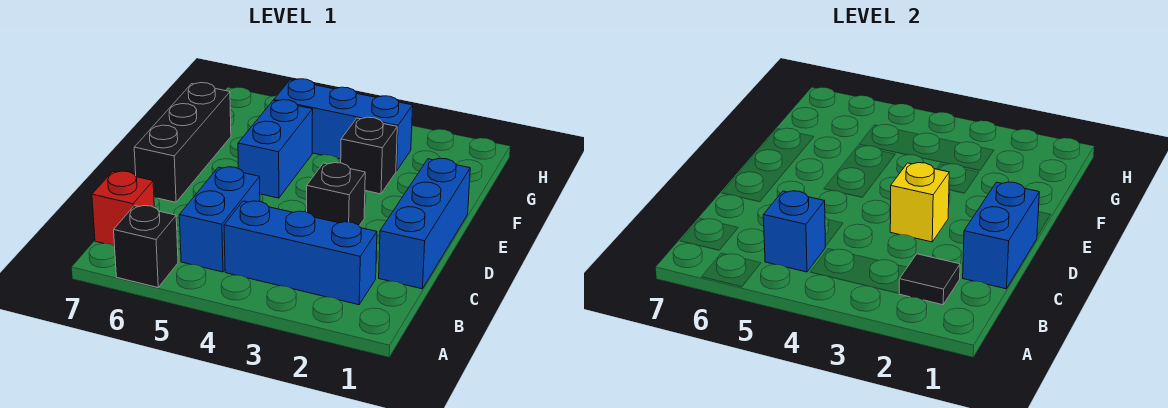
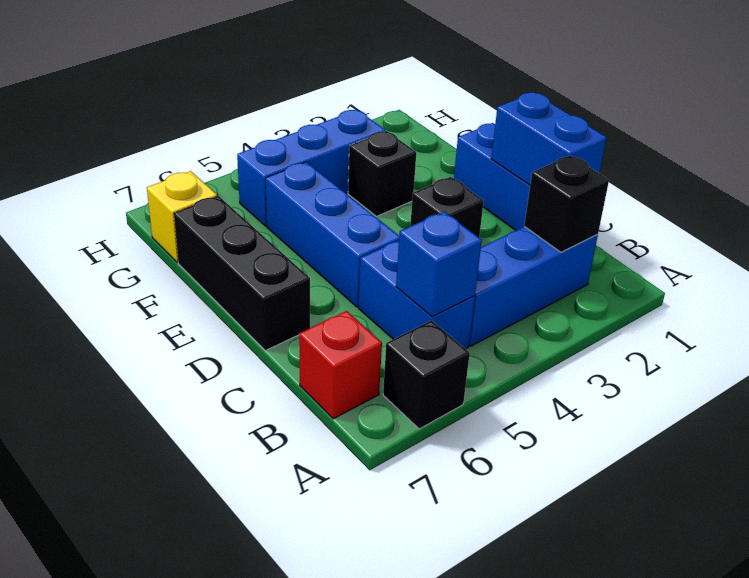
black 1x1 tile [899,254,960,305] -> black 1x1 brick [524,155,609,252]
yellow 1x1 brick [890,163,949,242] -> yellow 1x1 brick moved to [147,171,217,262]
blue 1x2 brick [238,100,313,198] -> blue 1x3 brick [266,162,399,307]

